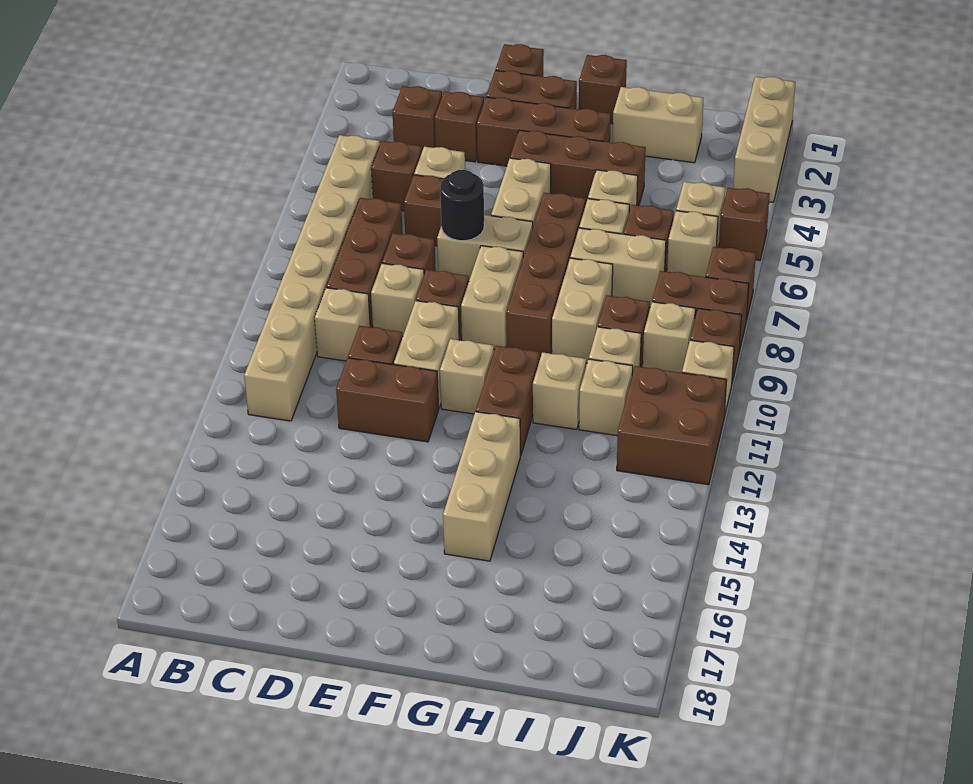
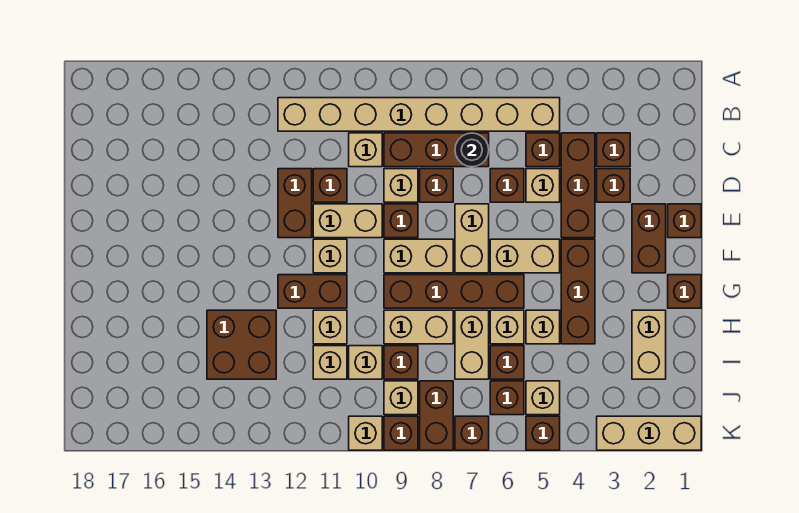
brown 1x3 brick [477,97,611,166] -> brown 1x3 brick moved to [561,133,595,238]
black 1x1 round brick [440,170,484,241] -> black 1x1 round brick moved to [455,133,489,167]
tan 1x3 brick [443,412,520,561] -> none
tan 1x1 brick [667,211,718,277] -> brown 1x1 brick [490,381,524,415]
brown 2x2 brick [617,366,727,485] -> brown 2x2 brick moved to [207,310,276,379]

